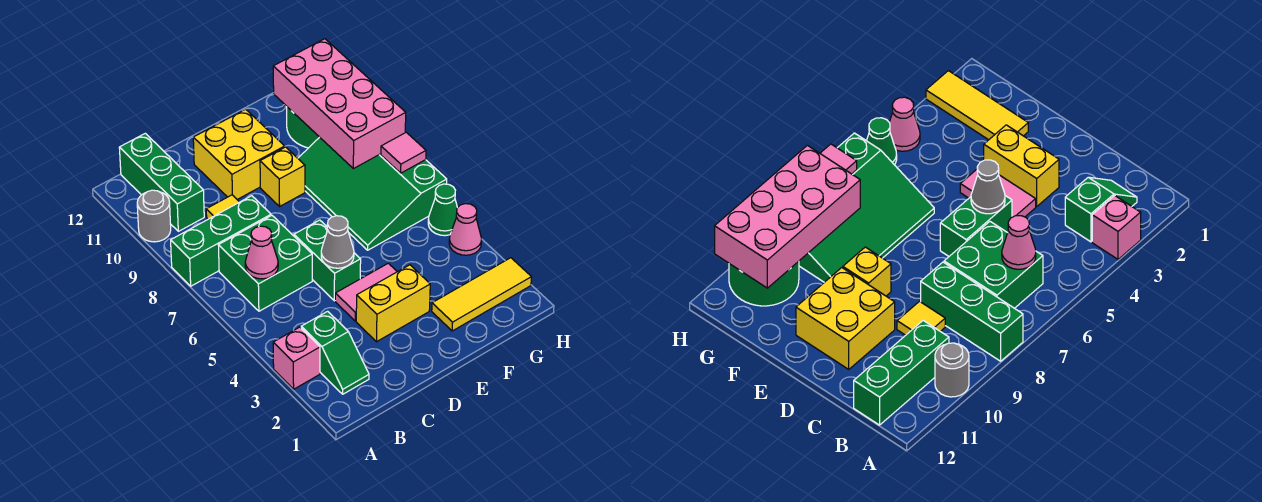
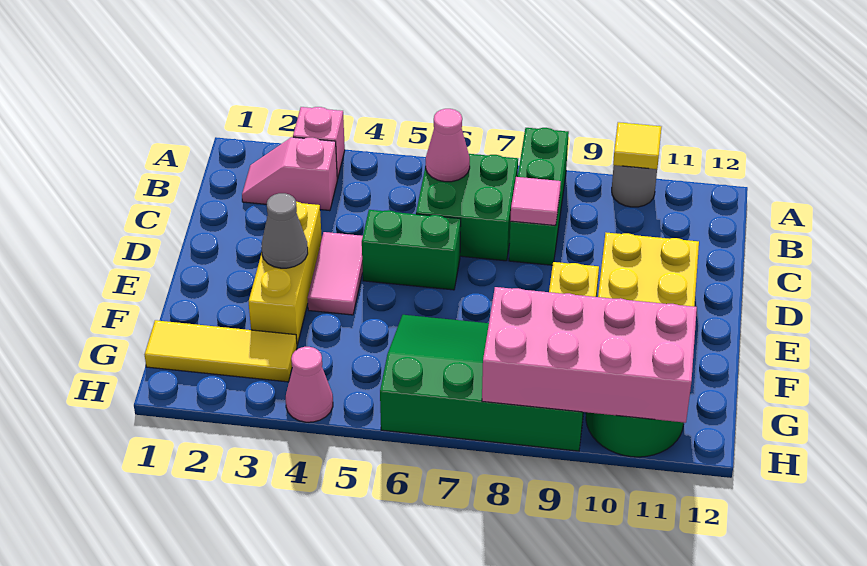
green 1x2 slope [301,311,369,394] -> pink 1x2 slope [242,137,337,211]
green 1x3 brick [119,133,204,231] -> none
yellow 1x1 tile [206,195,239,219] -> yellow 1x1 tile moved to [613,122,661,169]
yellow 1x2 brick [356,265,430,342] -> yellow 1x3 brick [249,202,322,345]
grey 1x1 cone [321,216,354,268] -> grey 1x1 cone moved to [261,193,308,268]
yellow 1x3 tile [432,258,531,331] -> yellow 1x3 tile turned to [145,320,297,382]
green 1x1 cone [428,184,457,236] -> none
pink 1x1 tile [381,132,426,173] -> pink 1x1 tile moved to [510,177,561,226]

